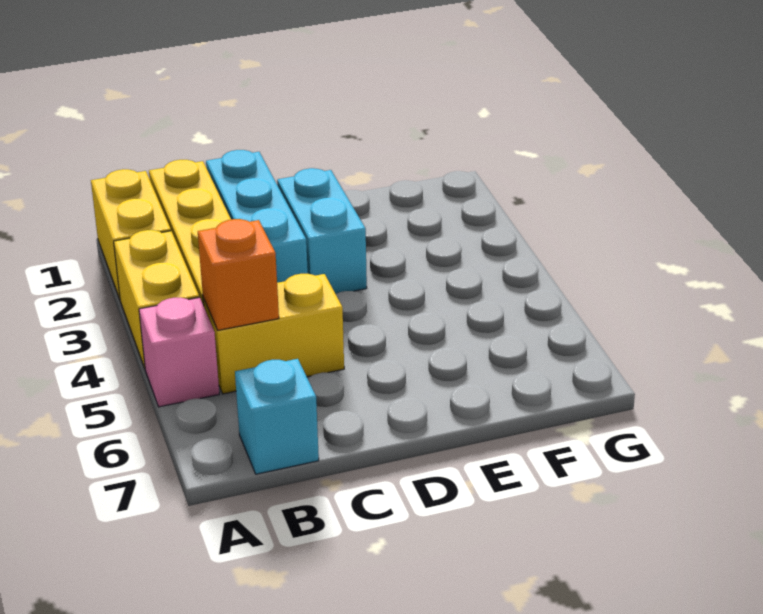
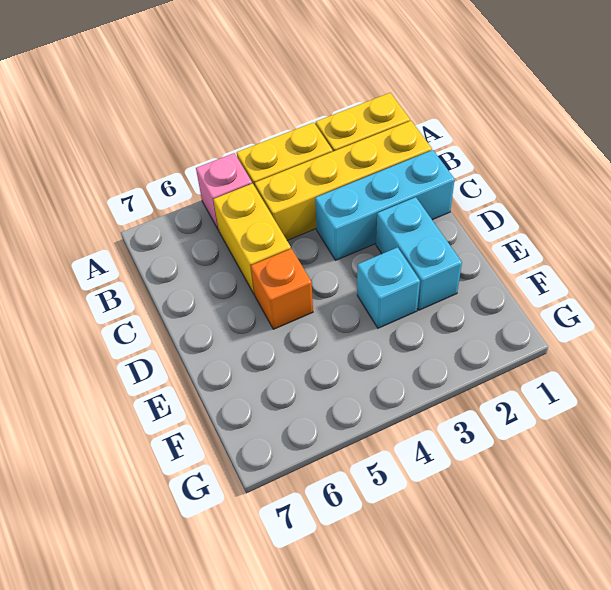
orange 1x1 brick [198,219,279,330] -> orange 1x1 brick moved to [251,249,313,329]
cyan 1x1 brick [235,359,319,474] -> cyan 1x1 brick moved to [357,247,420,328]
cyan 1x2 brick [277,168,367,294] -> cyan 1x2 brick turned to [376,197,462,310]

